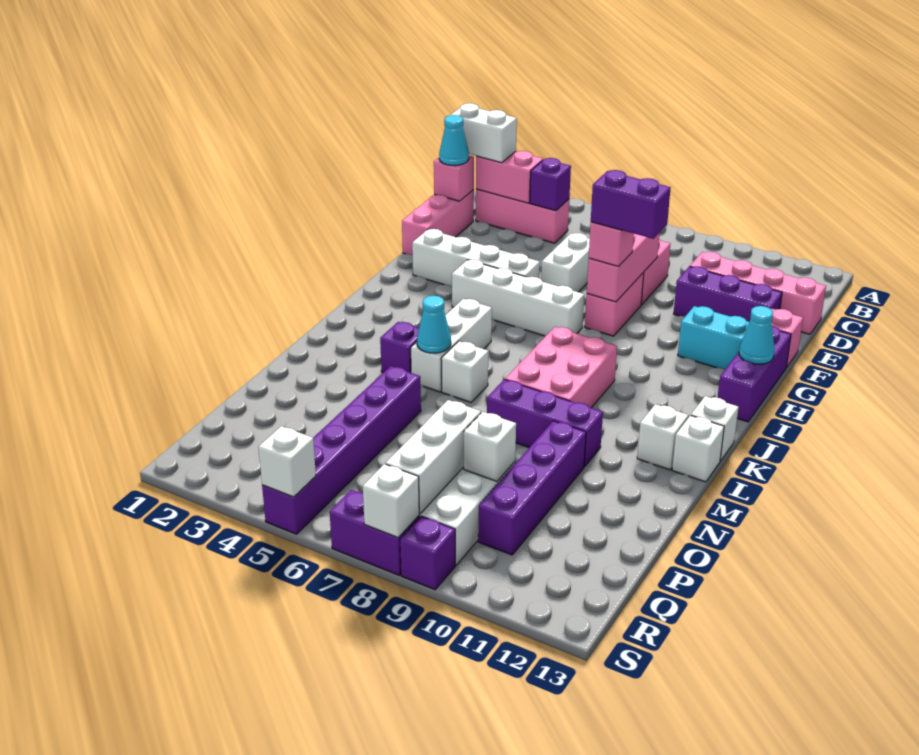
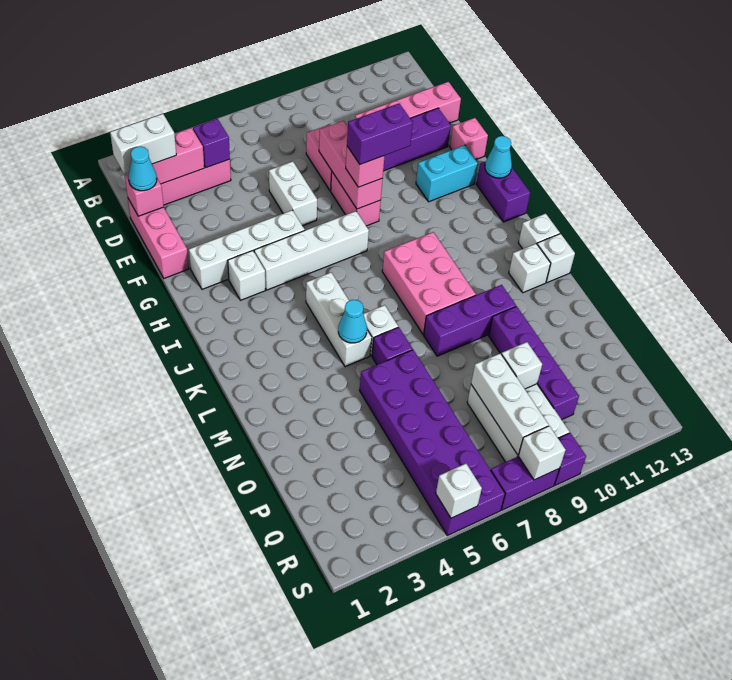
purple 1x3 brick [717,326,791,422] -> purple 1x2 brick [477,161,530,222]
none -> white 1x1 brick [228,251,265,300]
purple 1x1 brick [380,322,419,373] -> purple 1x1 brick moved to [372,327,413,365]
purple 1x6 brick [262,366,421,534] -> purple 2x6 brick [360,350,505,535]

